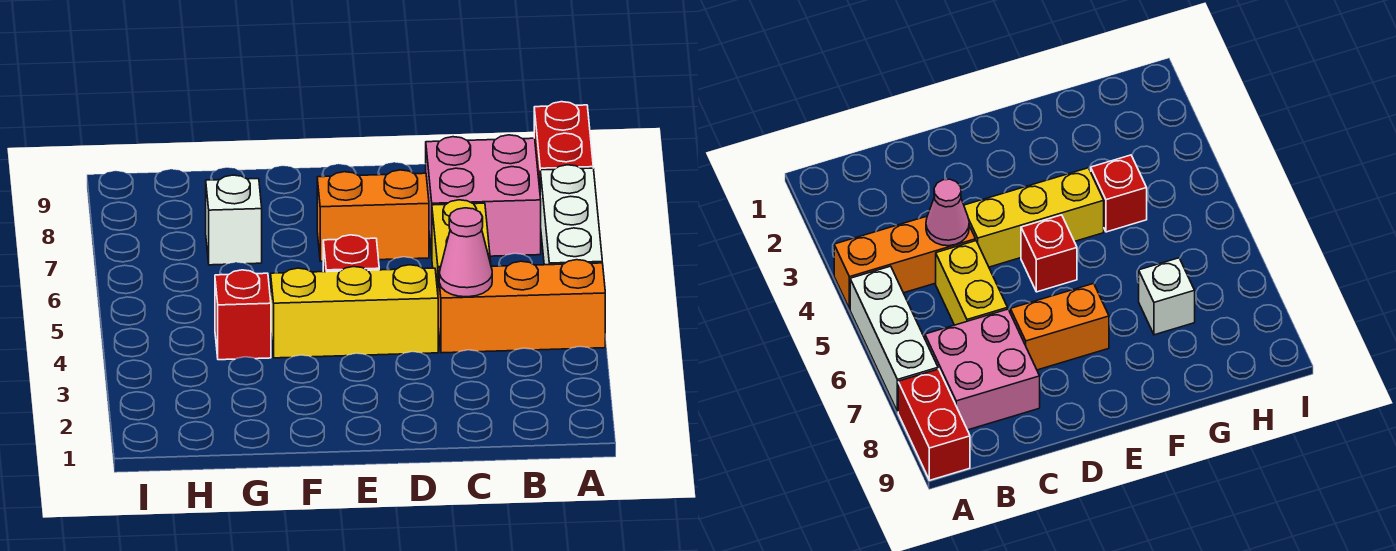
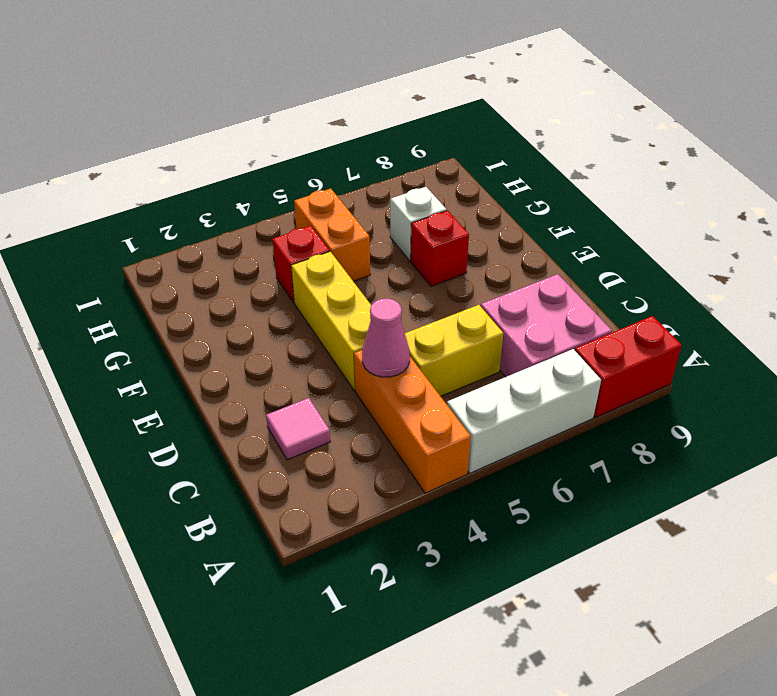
none -> pink 1x1 tile [266,398,330,460]
orange 1x2 brick [317,170,429,261] -> orange 1x2 brick moved to [294,189,370,281]
red 1x1 brick [323,235,379,272] -> red 1x1 brick moved to [411,211,469,286]

